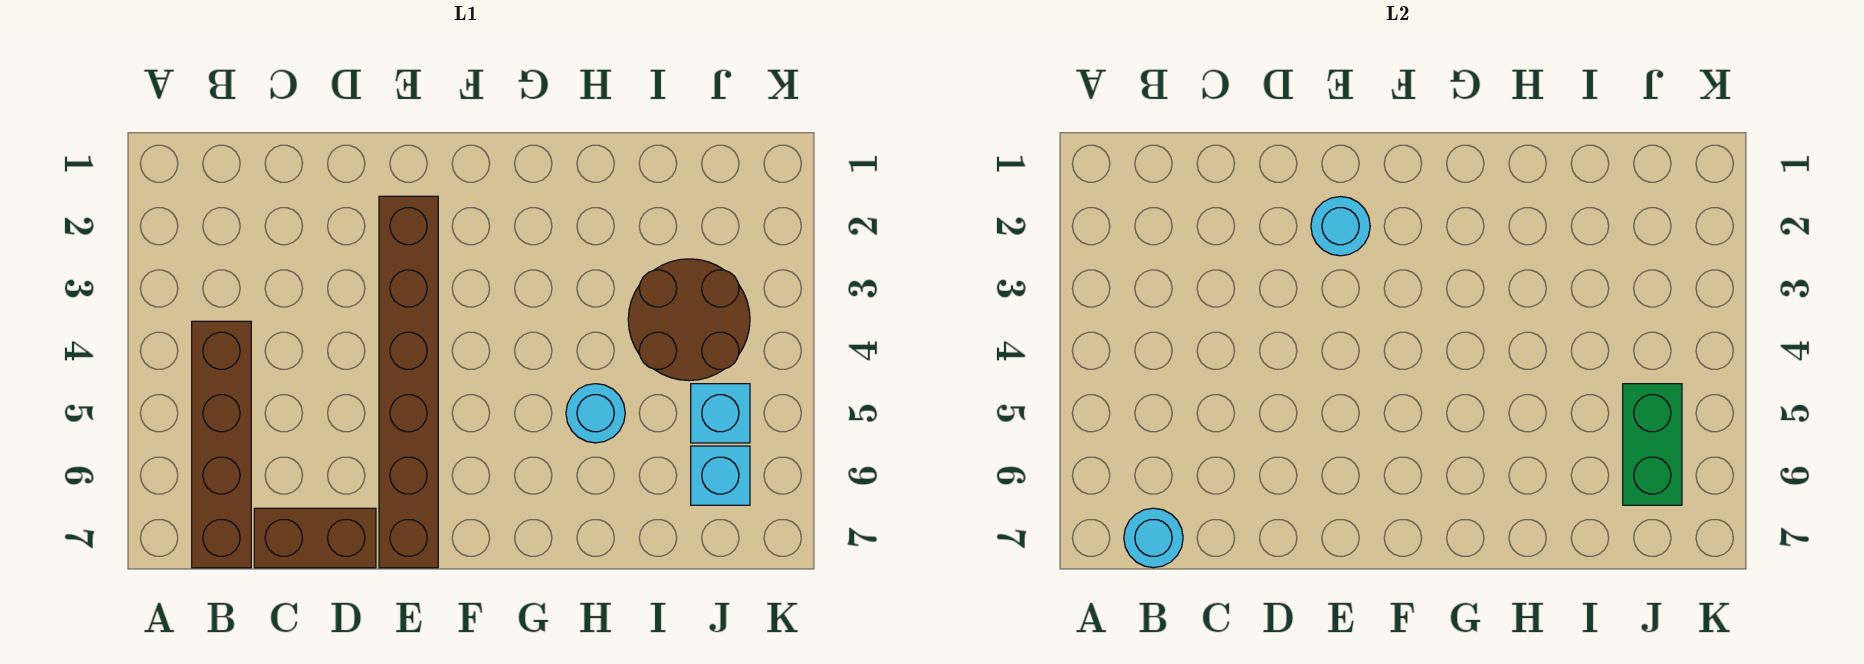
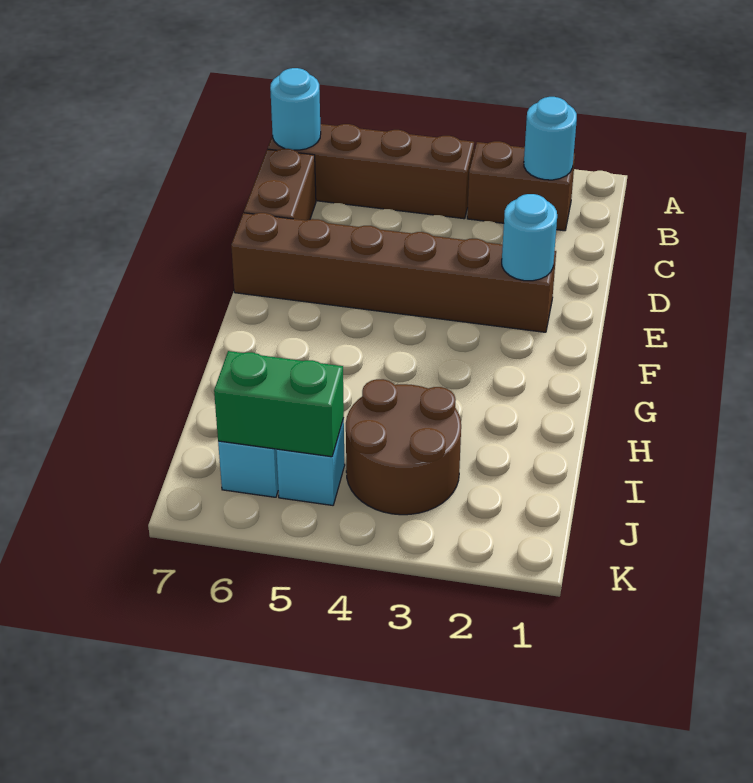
none -> brown 1x2 brick [467,141,575,231]
cyan 1x1 round brick [566,384,625,443] -> cyan 1x1 round brick moved to [524,97,577,180]

